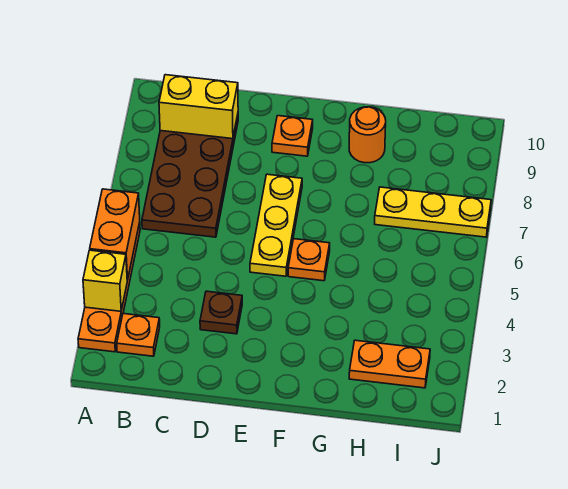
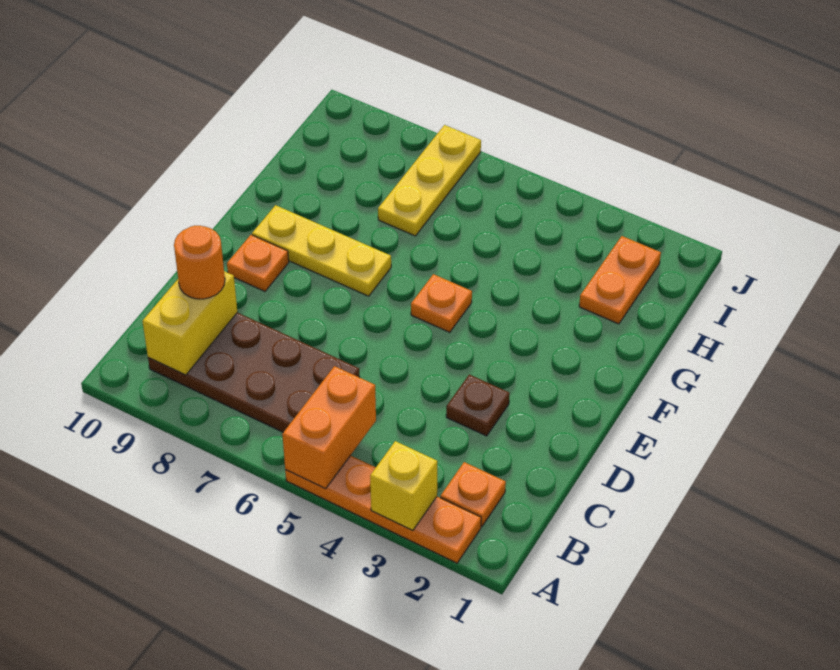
orange 1x2 brick [90,189,140,280] -> orange 1x2 brick turned to [282,366,376,489]
yellow 1x3 plate [250,174,302,276] -> yellow 1x3 plate moved to [252,205,391,296]
orange 1x1 round brick [349,107,386,163] -> orange 1x1 round brick moved to [174,226,225,299]

